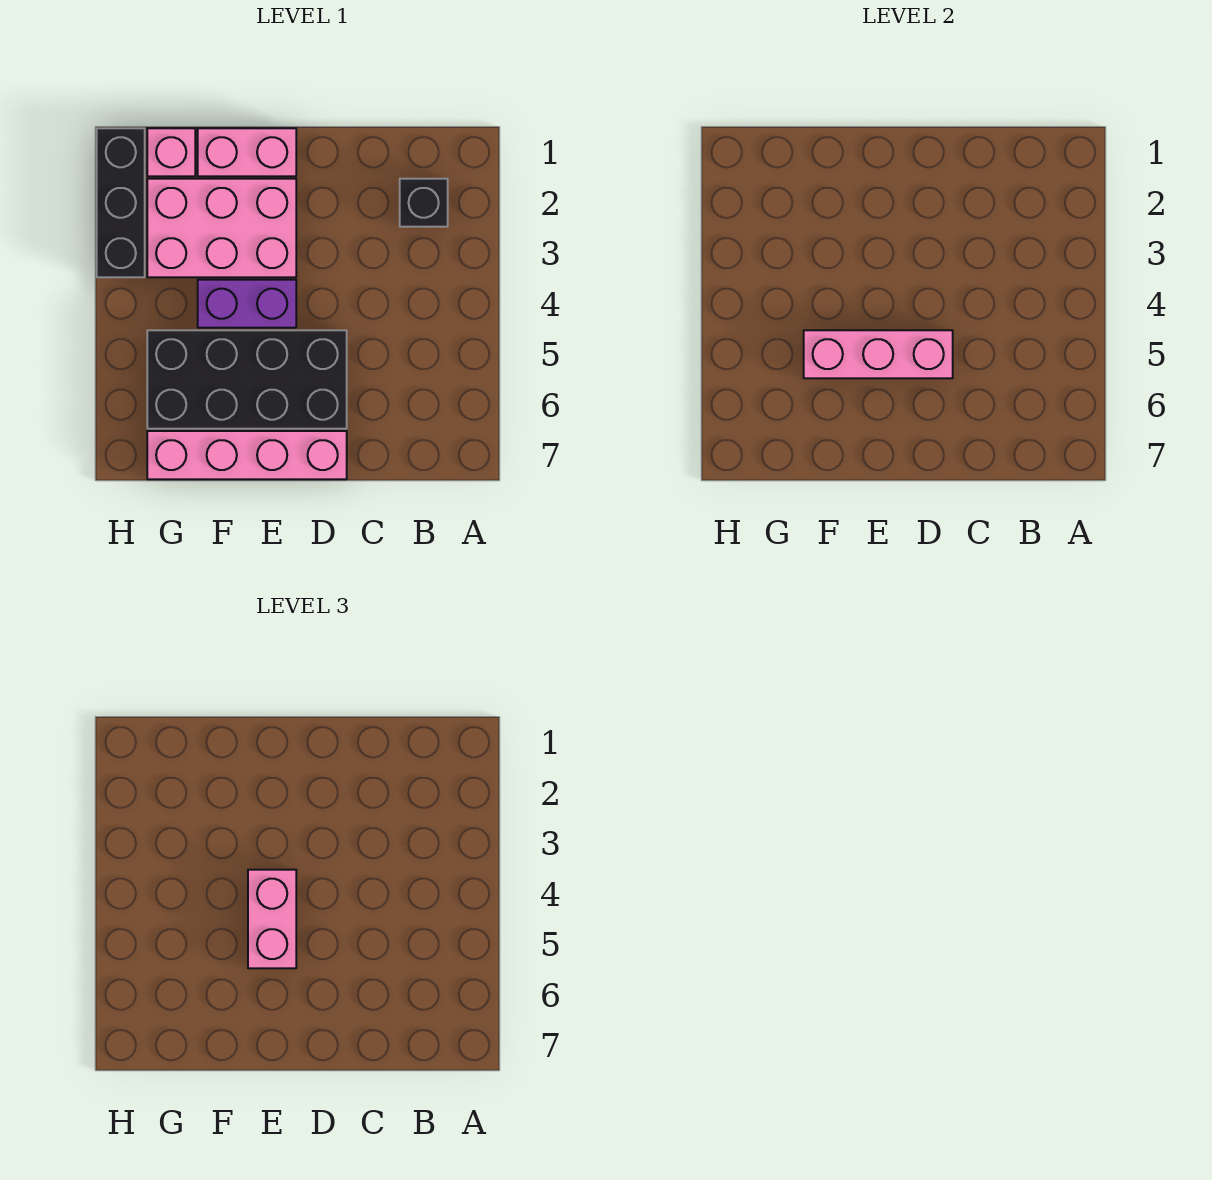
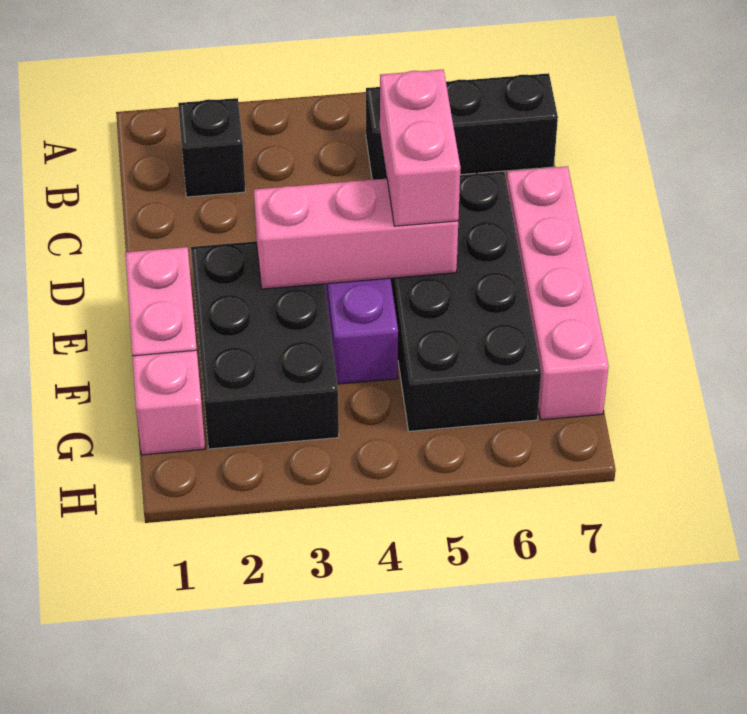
pink 1x3 brick [804,330,953,378] -> pink 1x3 brick turned to [254,179,458,289]
pink 2x3 brick [147,179,296,277] -> black 2x3 brick [191,241,339,449]
pink 1x2 brick [248,870,296,968] -> pink 1x2 brick turned to [380,70,460,226]
black 1x3 brick [97,128,145,277] -> black 1x3 brick moved to [366,73,558,180]

